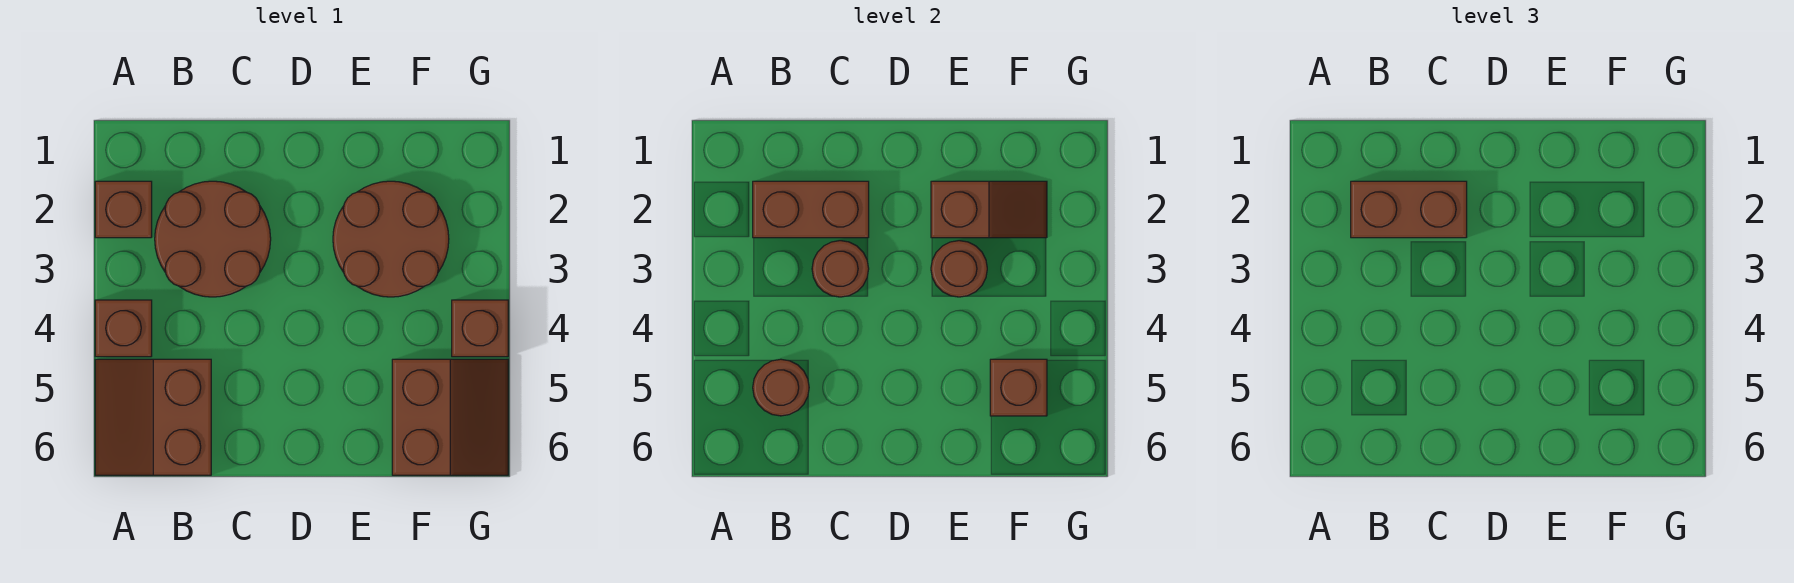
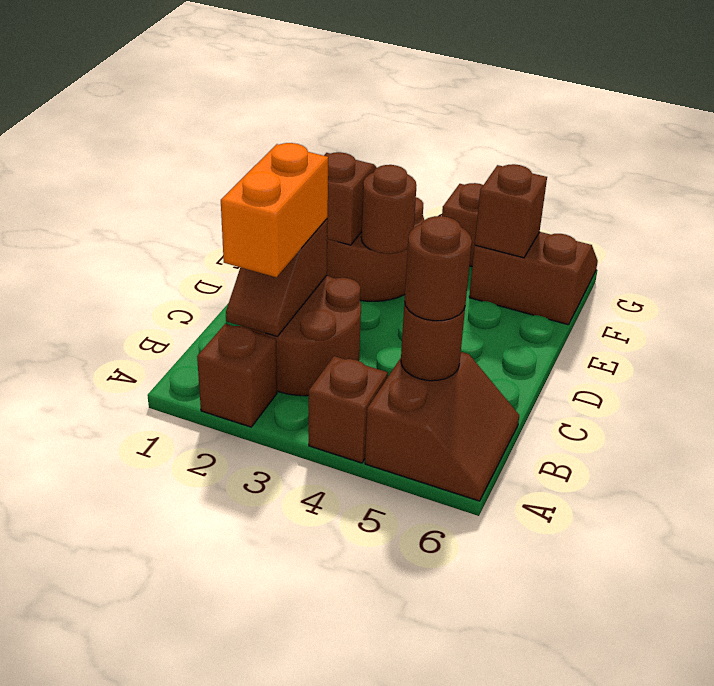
brown 2x2 slope [95,359,211,475] -> brown 2x2 slope turned to [365,352,519,501]
brown 1x2 brick [753,181,869,238] -> brown 1x2 slope [226,219,328,336]
brown 1x2 brick [1351,181,1467,238] -> orange 1x2 brick [221,143,328,277]
brown 1x1 round brick [812,241,869,297] -> brown 1x1 round brick moved to [405,216,472,321]

